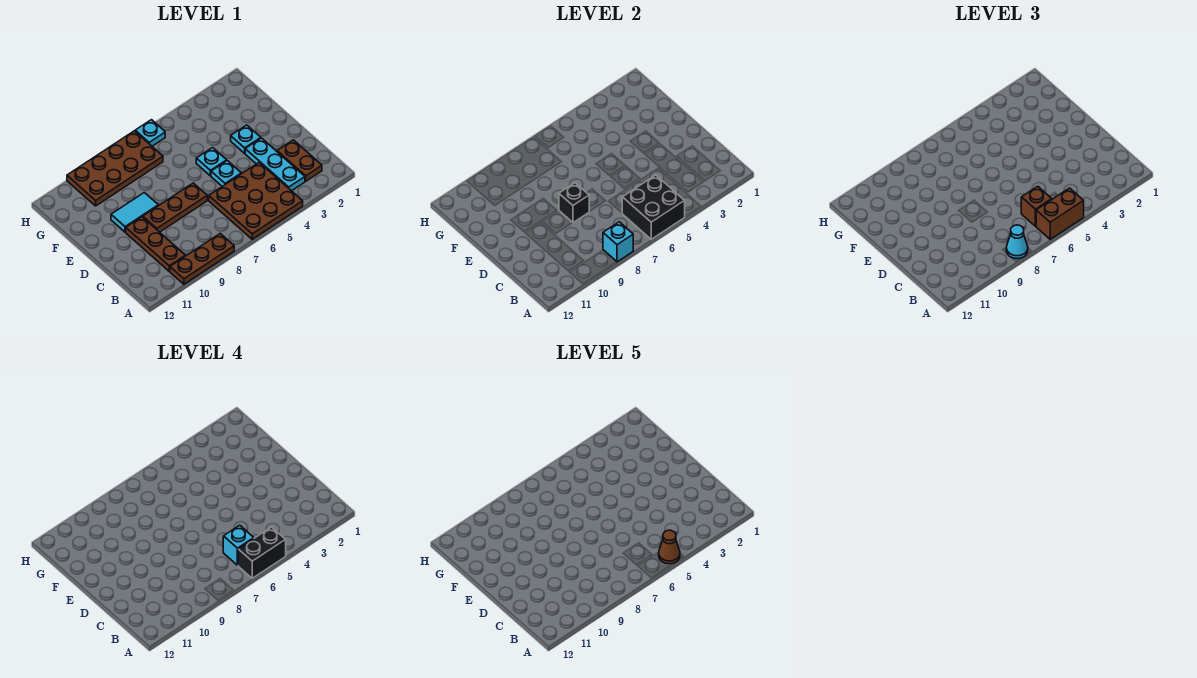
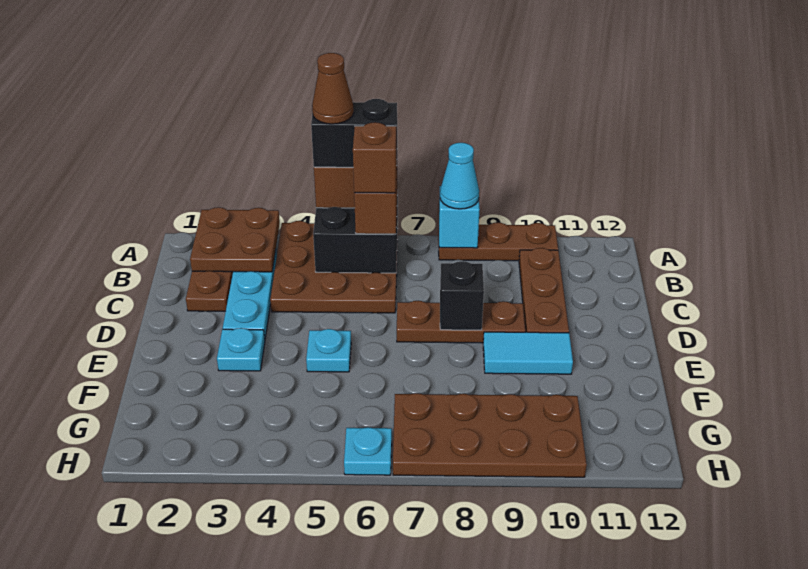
none -> brown 2x2 plate [190,207,280,272]
cyan 1x1 brick [223,525,254,565] -> brown 1x1 brick [353,122,397,193]
cyan 1x1 plate [211,161,241,186] -> none

